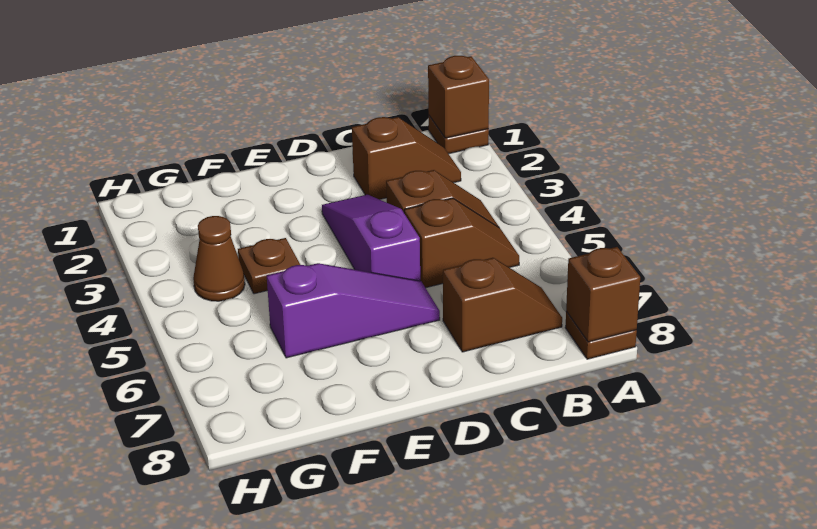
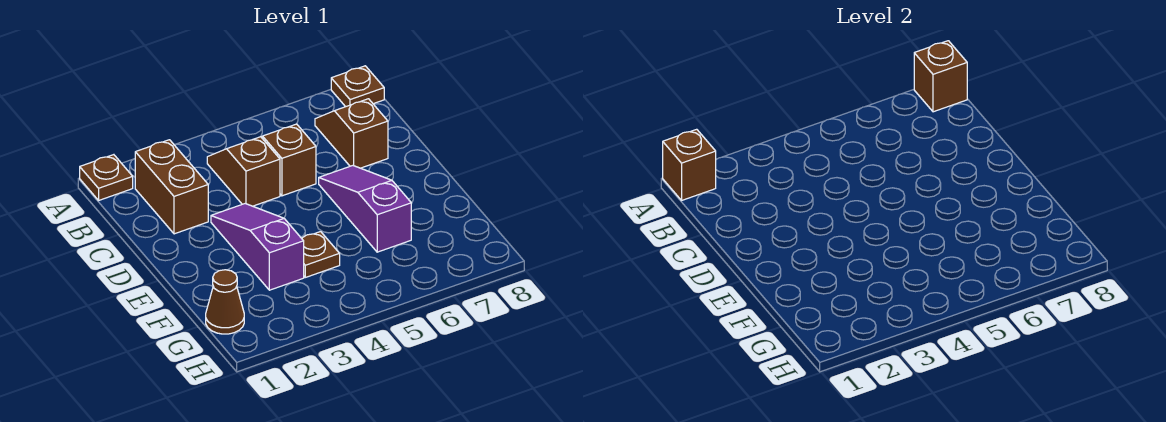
brown 1x2 slope [352,117,461,199] -> brown 1x2 brick [135,140,208,234]
purple 1x3 slope [322,195,420,281] -> purple 1x3 slope turned to [211,204,304,290]
brown 1x1 cone [193,216,245,301] -> brown 1x1 cone moved to [206,270,244,334]

